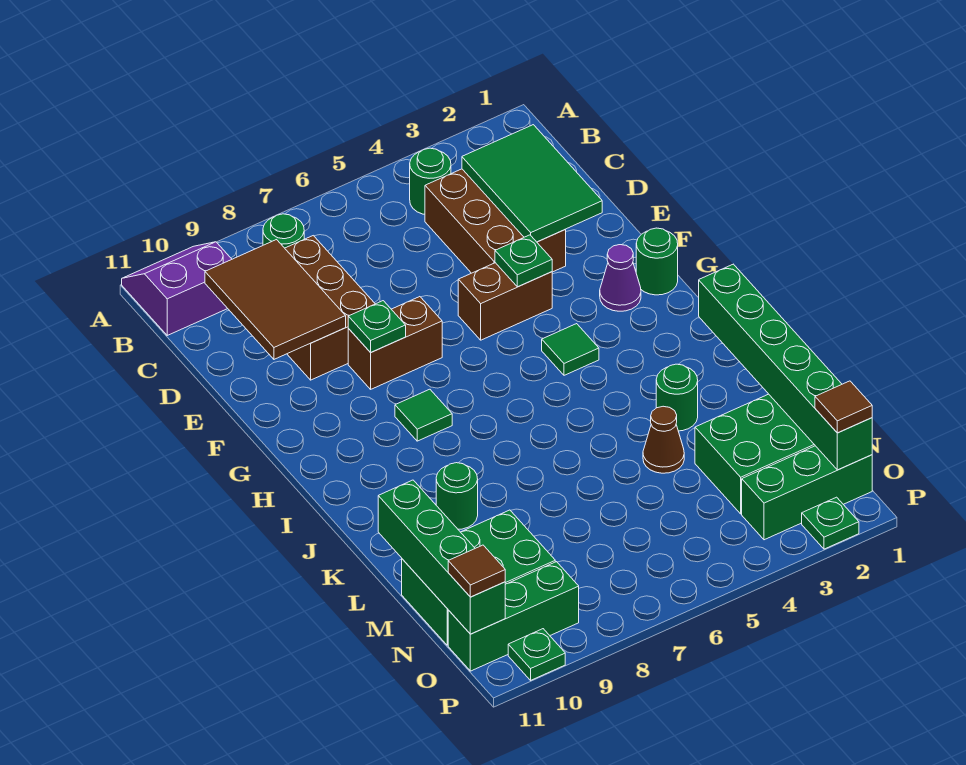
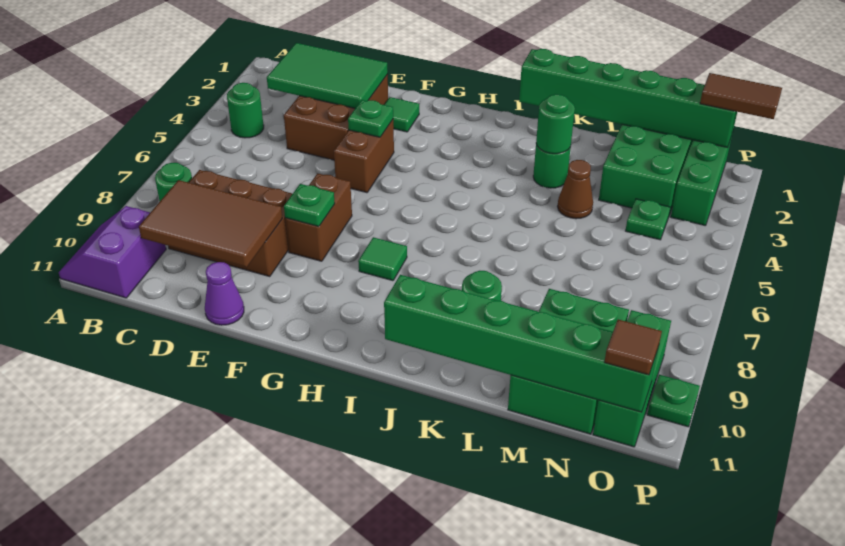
brown 2x3 brick [425,169,566,273] -> brown 2x3 brick turned to [284,74,388,160]
green 1x1 round brick [636,228,678,295] -> green 1x1 round brick moved to [536,94,575,154]
purple 1x1 cone [600,245,641,311] -> purple 1x1 cone moved to [205,262,244,325]
green 1x1 tile [542,324,599,375] -> green 1x1 tile moved to [384,97,419,132]
green 1x4 brick [378,480,505,634] -> green 1x6 brick [384,275,659,412]
brown 1x1 tile [815,381,872,433] -> brown 1x2 tile [700,73,782,119]
green 1x1 plate [802,497,859,549] -> green 1x1 plate moved to [626,199,671,240]

